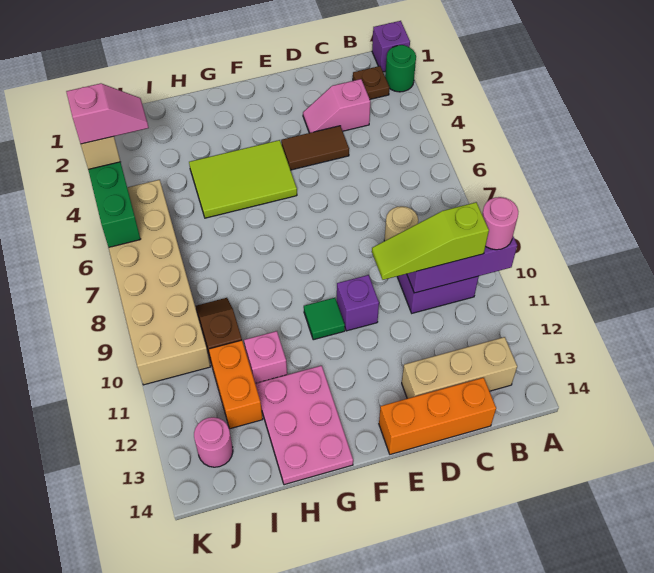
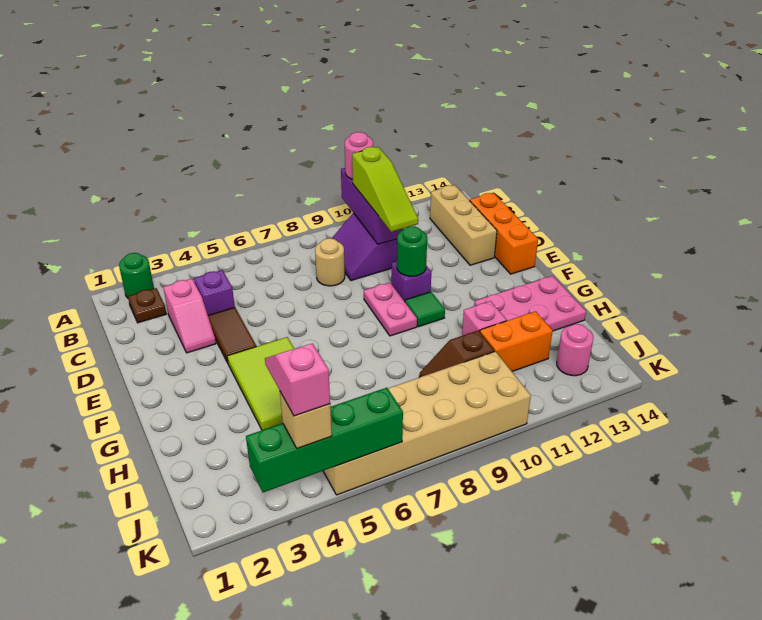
purple 1x1 brick [372,21,410,72] -> purple 1x1 brick moved to [194,270,235,315]
none -> pink 1x2 plate [364,282,417,336]
none -> green 1x1 round brick [397,226,427,276]

